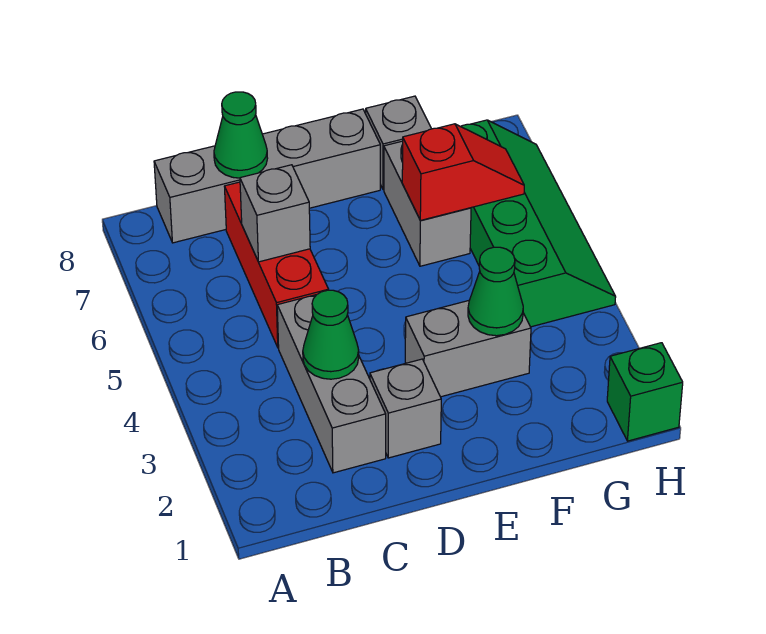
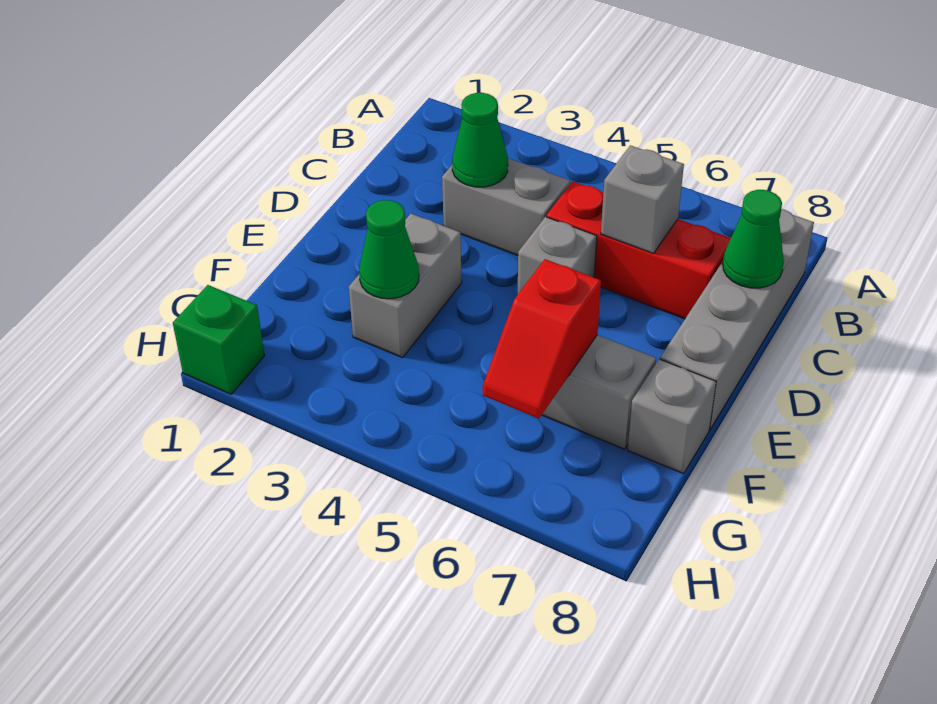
grey 1x3 brick [277,295,386,473] -> grey 1x2 brick [442,158,570,256]
grey 1x1 brick [370,359,441,458] -> grey 1x1 brick moved to [518,217,597,294]
green 2x4 slope [461,120,616,327] -> none

